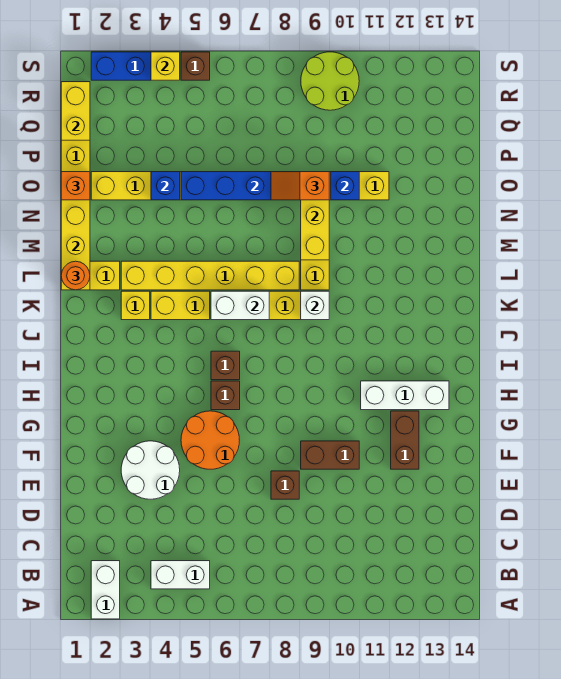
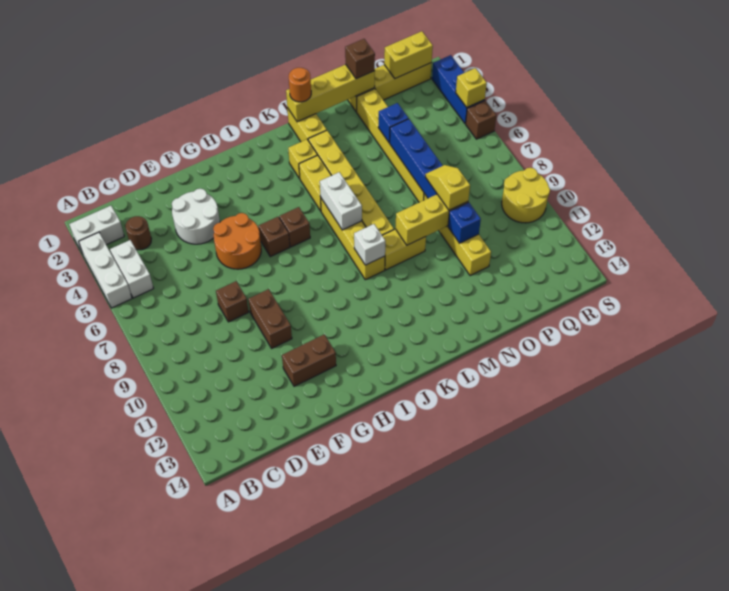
none -> brown 1x1 round brick [126,216,151,250]
white 1x3 brick [361,381,449,410] -> white 1x3 brick moved to [79,232,132,308]
orange 1x1 brick [61,172,90,200] -> brown 1x1 brick [345,39,375,79]
orange 1x2 slope [271,172,329,200] -> yellow 1x2 slope [425,165,470,210]
lime 2x2 round brick [301,52,359,110] -> yellow 2x2 round brick [502,168,550,223]

